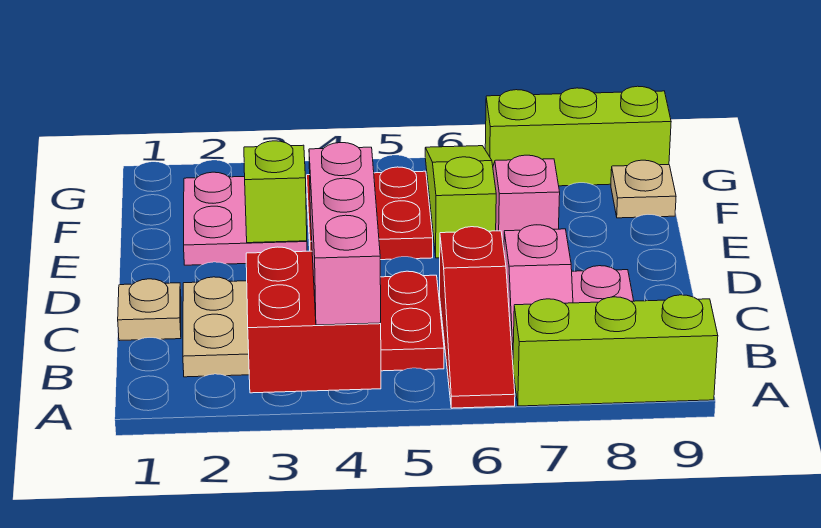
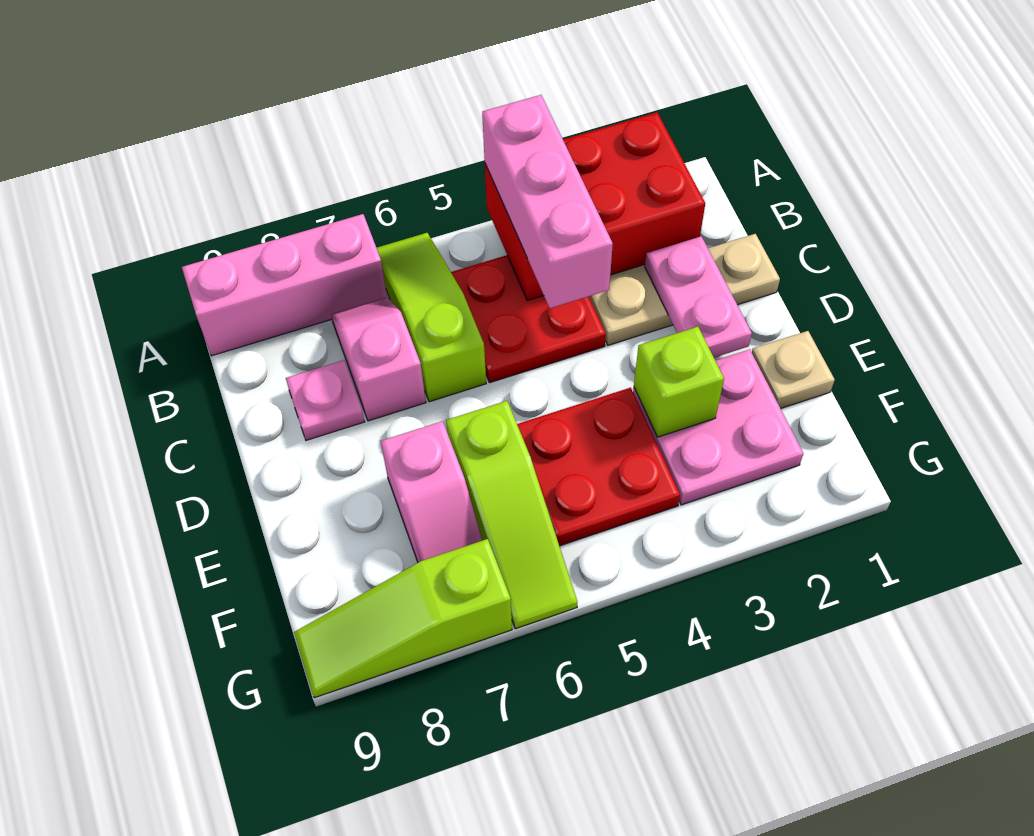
red 2x2 brick [246,247,381,393] -> red 2x3 brick [485,112,705,300]
red 1x3 slope [440,227,515,408] -> lime 1x3 slope [377,233,486,402]
lime 1x3 brick [513,295,718,406] -> pink 1x3 brick [182,214,387,356]
none -> pink 1x2 plate [645,236,752,357]
tan 1x1 plate [611,160,676,218] -> tan 1x1 plate moved to [752,331,835,409]
lime 1x3 brick [485,86,671,186] -> lime 1x3 slope [294,539,512,698]

